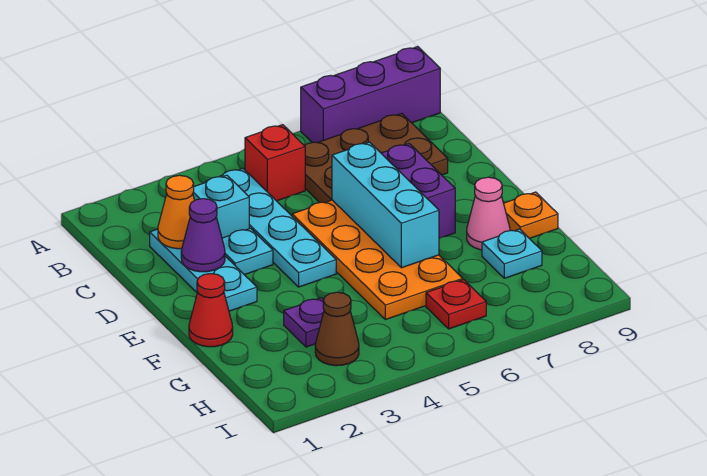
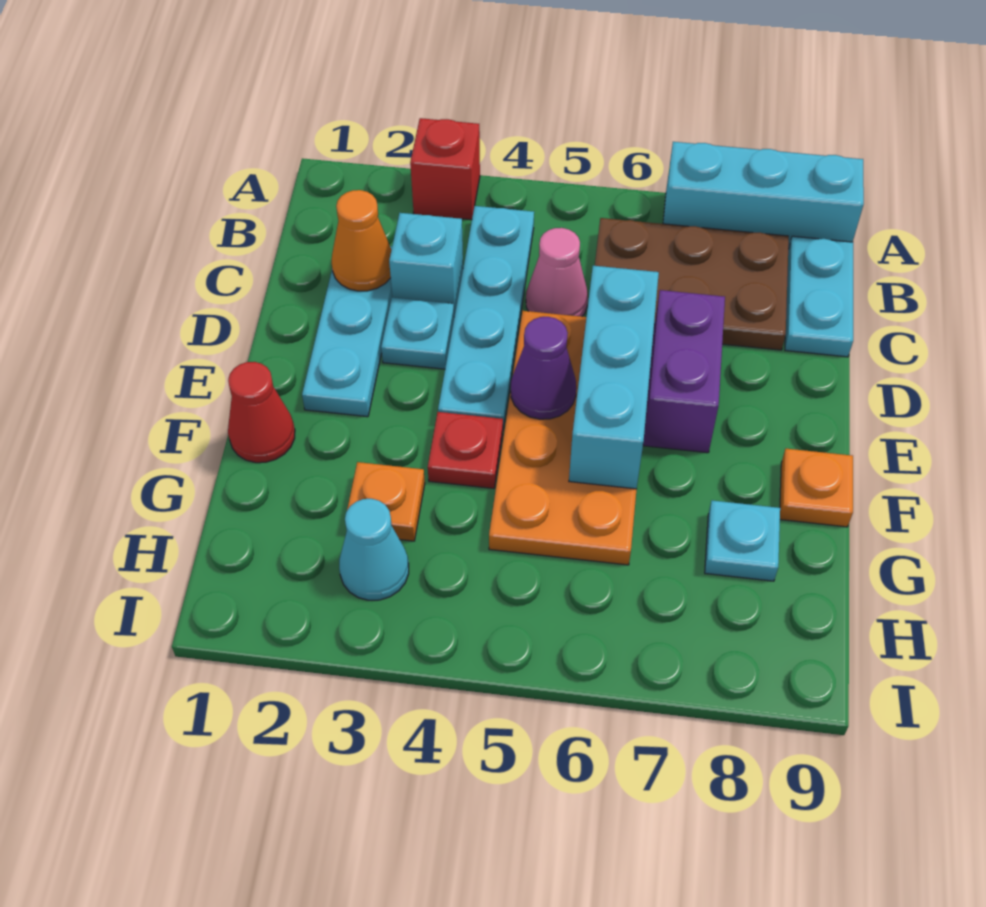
purple 1x3 brick [301,47,440,143] -> cyan 1x3 brick [663,142,864,250]
red 1x1 brick [245,125,305,201] -> red 1x1 brick moved to [410,118,480,220]
none -> cyan 1x2 plate [785,236,853,357]
purple 1x1 cone [181,199,225,272] -> purple 1x1 cone moved to [511,317,576,419]
pink 1x1 cone [467,177,510,250] -> pink 1x1 cone moved to [526,228,588,317]
purple 1x1 plate [284,298,324,347] -> orange 1x1 plate [347,462,425,541]
brown 1x1 cone [315,292,359,366] -> cyan 1x1 cone [339,499,409,600]
red 1x1 plate [426,280,486,329] -> red 1x1 plate moved to [428,412,503,488]

